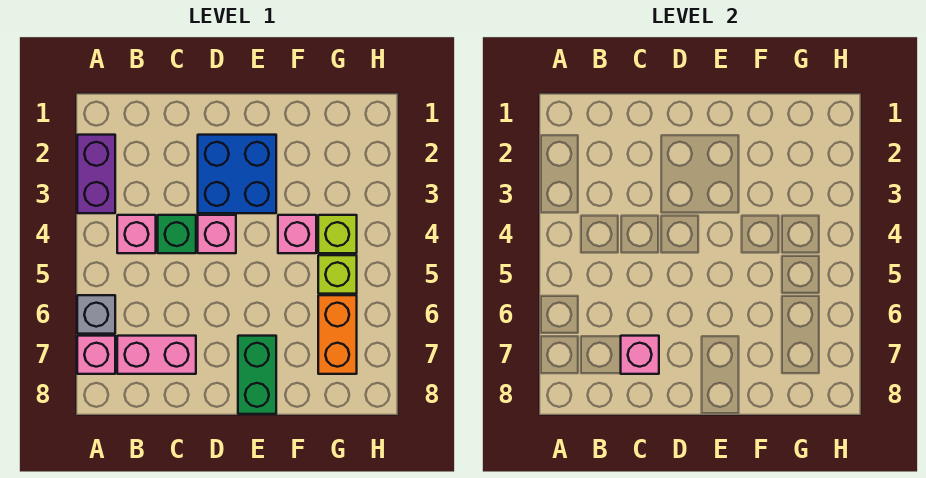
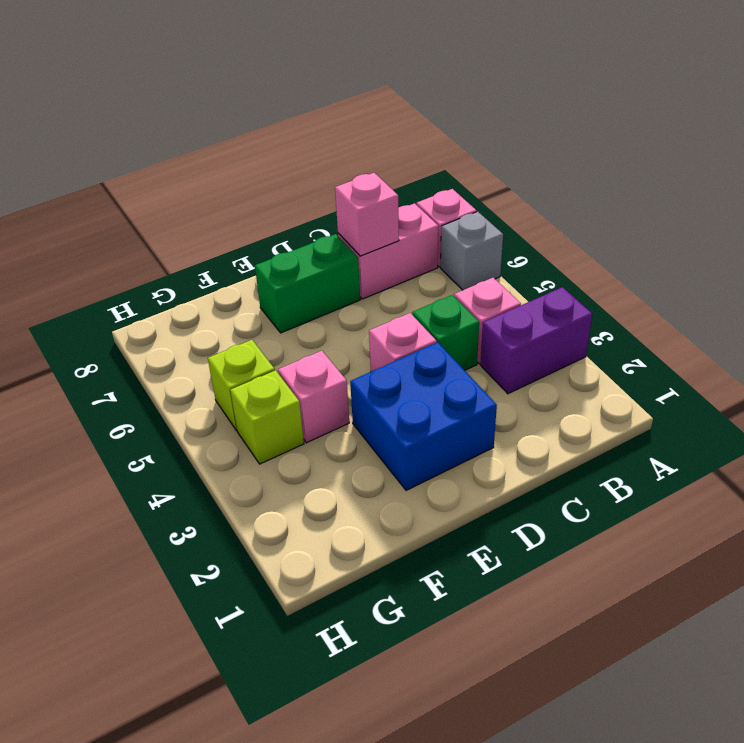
purple 1x2 brick [77,135,115,213] -> purple 1x2 brick turned to [480,287,592,394]
green 1x2 brick [238,336,276,414] -> green 1x2 brick turned to [255,234,360,333]
orange 1x2 brick [318,295,357,374] -> none

